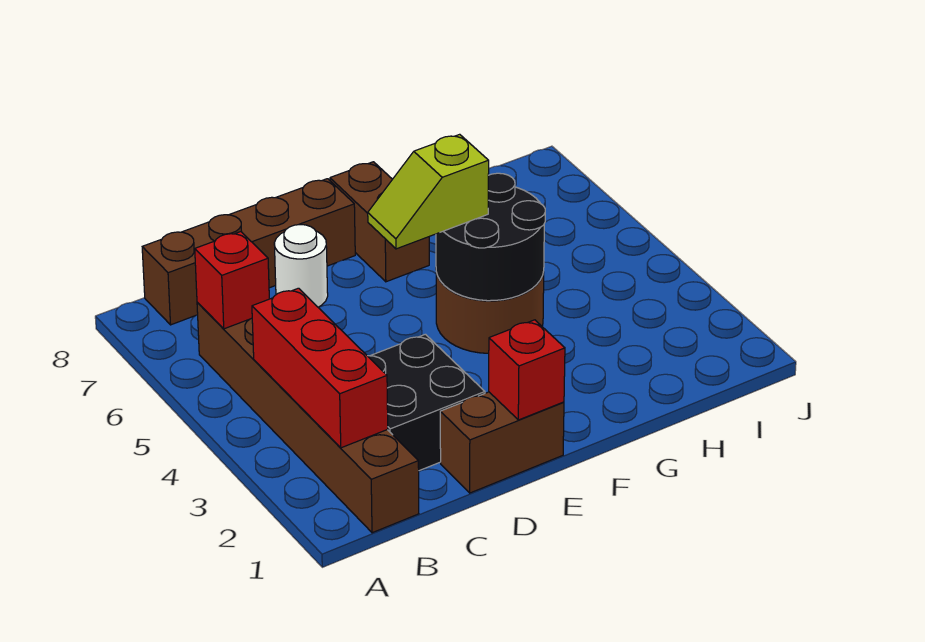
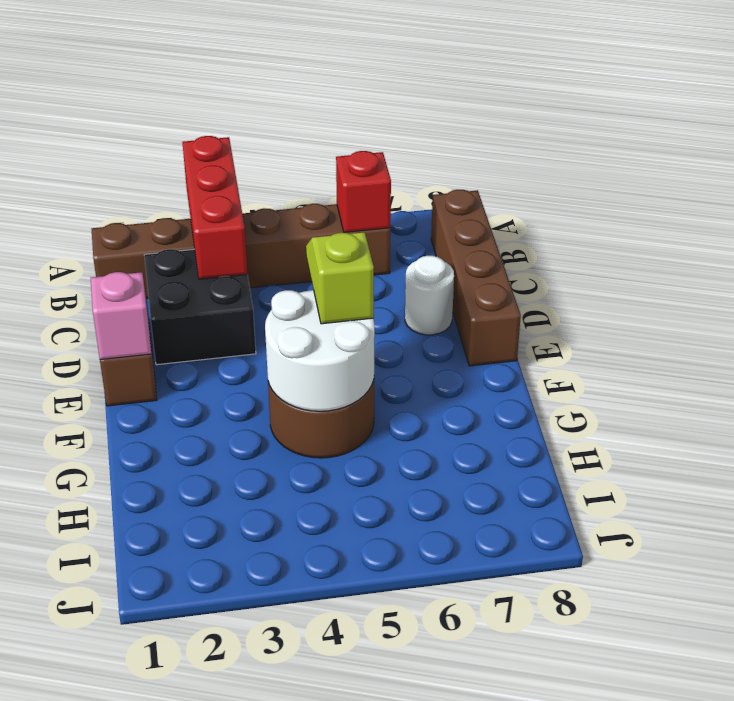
red 1x3 brick [252,288,388,448] -> red 1x3 brick turned to [182,136,247,279]
red 1x1 brick [489,320,565,420] -> pink 1x1 brick [91,272,151,360]
black 2x2 round brick [436,173,545,301] -> white 2x2 round brick [265,290,375,411]
brown 1x2 brick [330,162,429,282] -> none

